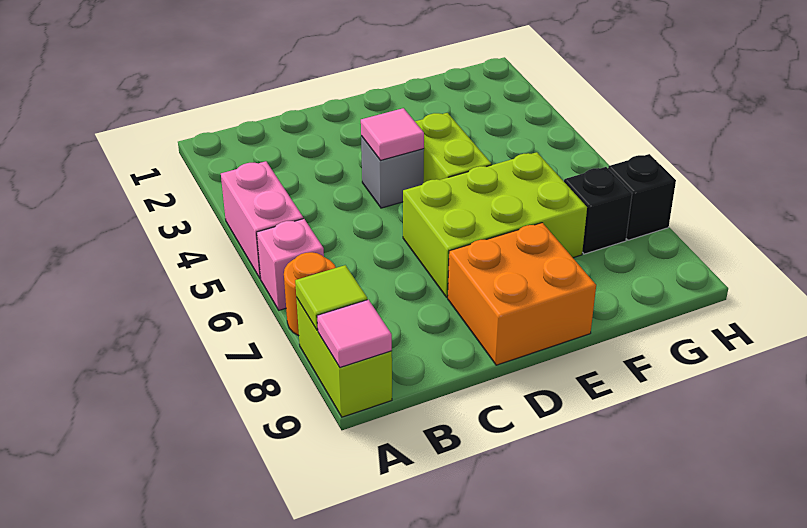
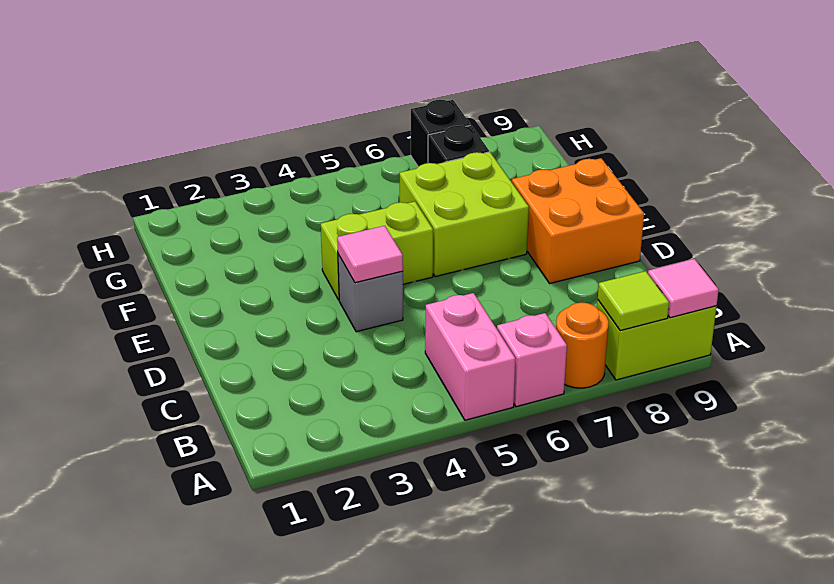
pink 1x2 brick [221,161,303,278] -> pink 1x2 brick turned to [425,293,515,420]
lime 2x3 brick [403,152,587,297] -> lime 2x2 brick [400,152,529,277]

